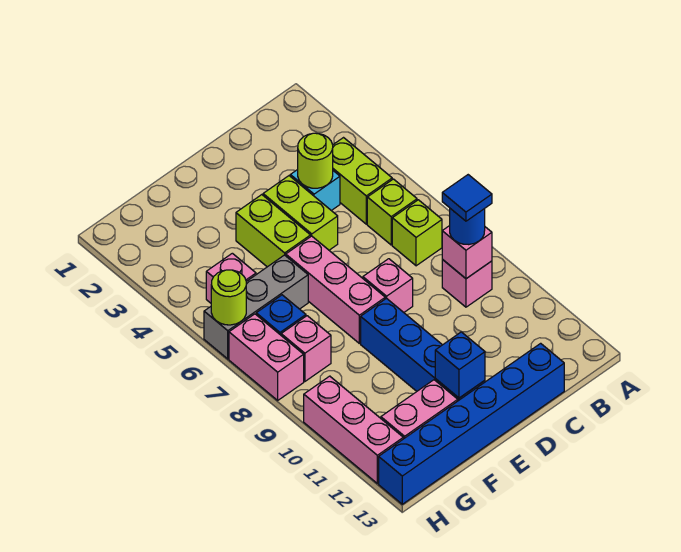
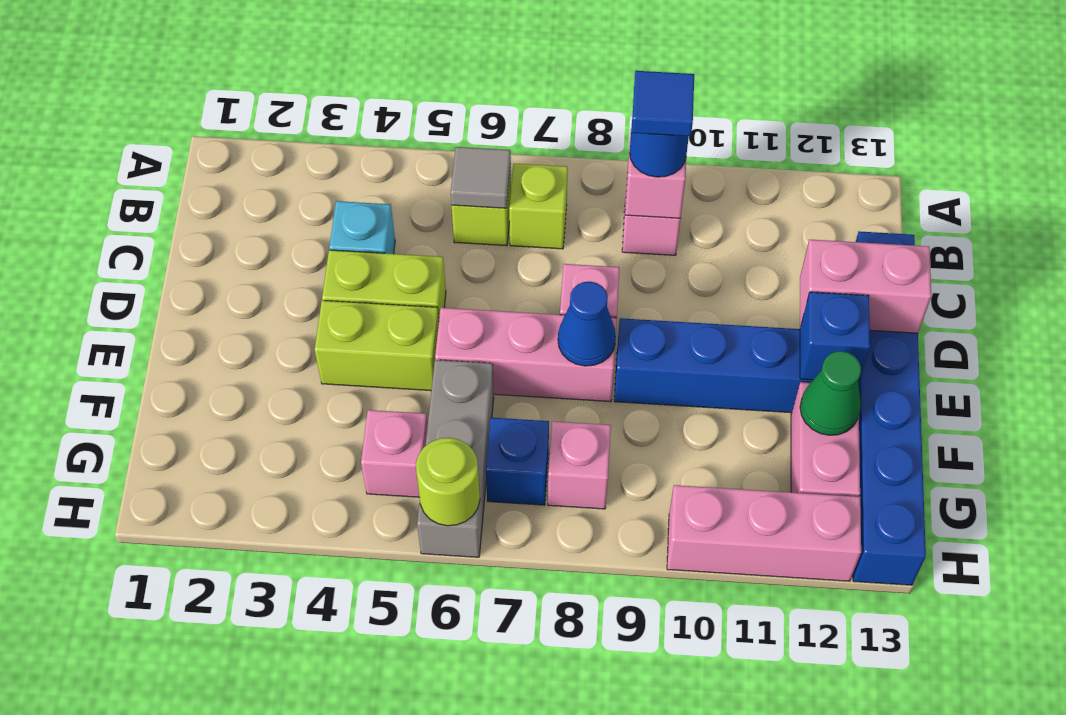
lime 1x2 brick [333,138,392,224] -> none
none -> grey 1x1 tile [451,147,511,208]
lime 1x1 round brick [298,133,333,188] -> none
none -> blue 1x1 cone [558,282,616,366]
none -> green 1x1 cone [800,351,861,435]
pink 1x2 brick [229,314,304,400] -> pink 1x2 brick moved to [800,239,931,333]

